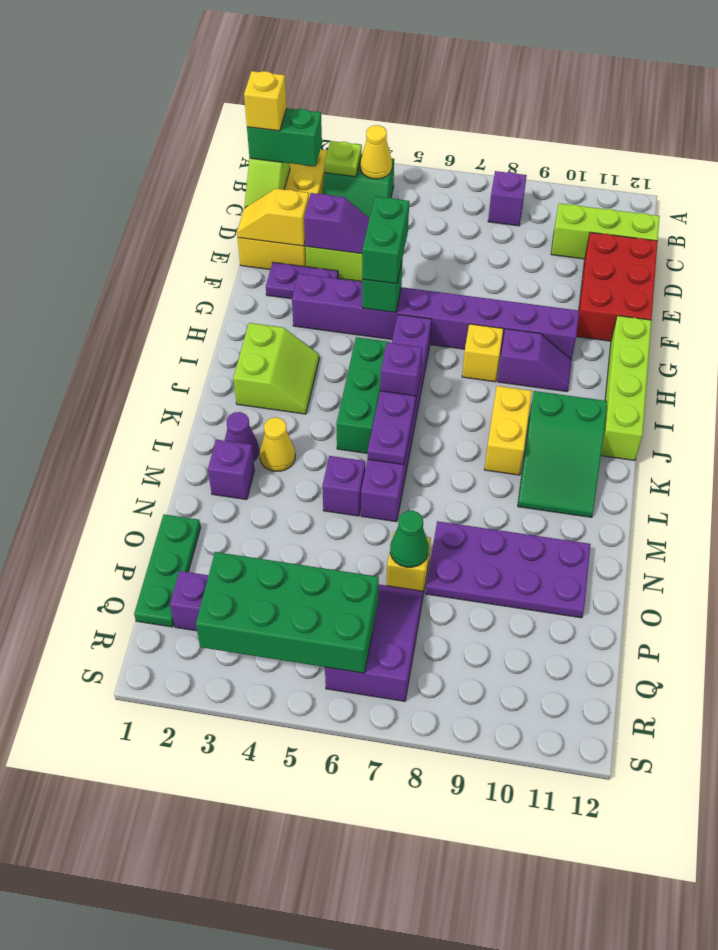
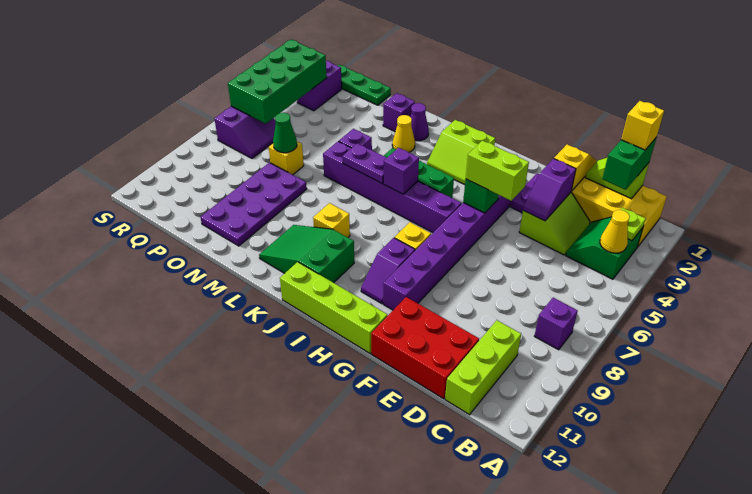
green 1x2 brick [362,197,409,284] -> lime 1x2 brick [466,140,529,201]
yellow 1x2 brick [484,386,532,475] -> yellow 1x1 brick [313,203,350,237]
purple 2x3 slope [325,585,424,701] -> purple 2x2 slope [215,106,276,158]

